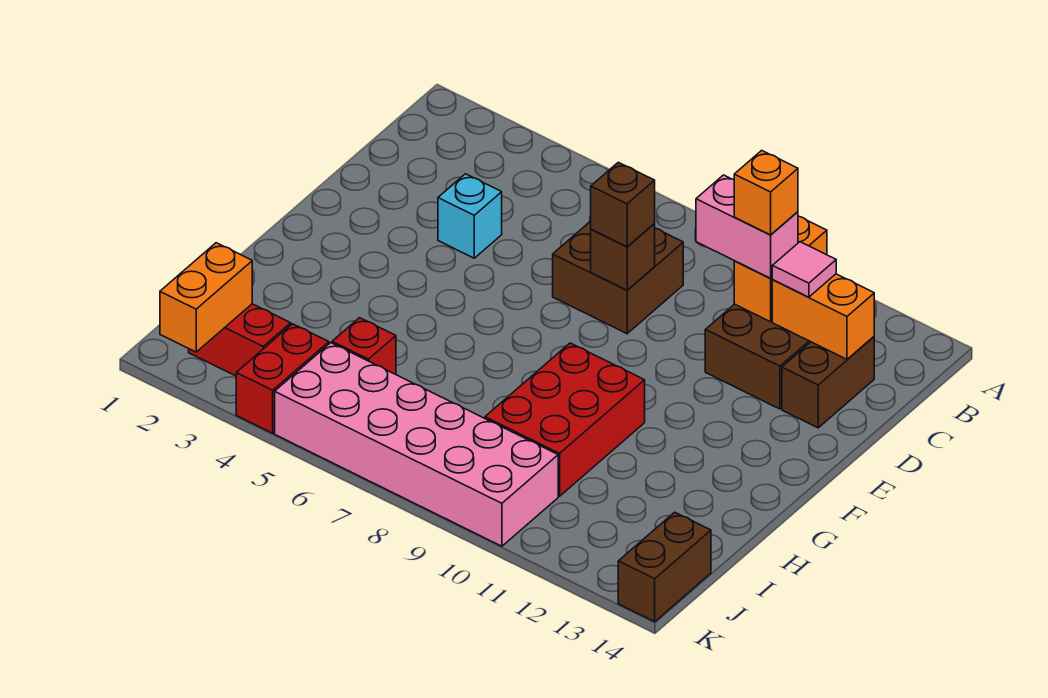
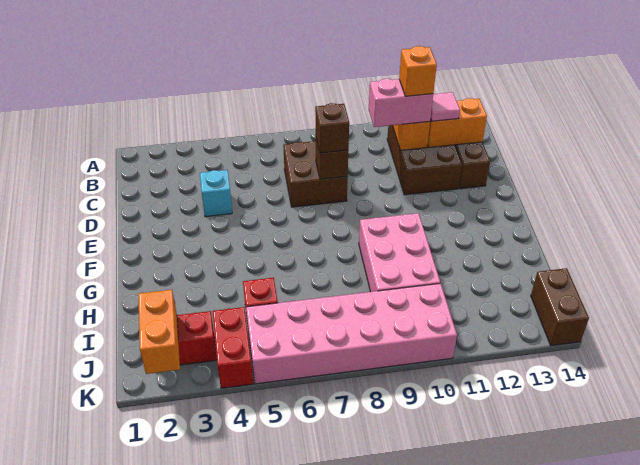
red 2x3 brick [485,343,645,496] -> pink 2x3 brick [359,213,440,292]

